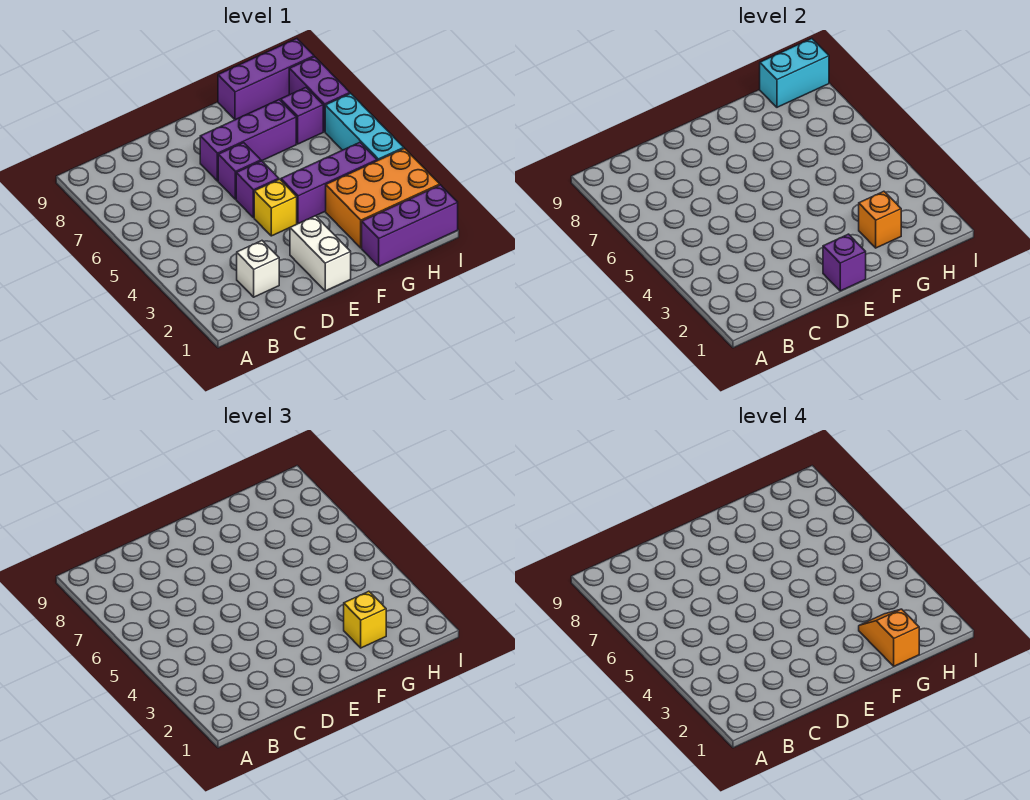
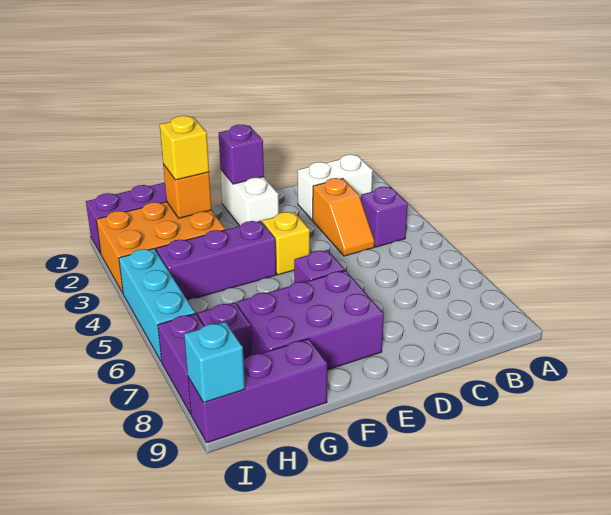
white 1x1 brick [237,241,279,297] -> white 1x2 brick [298,155,373,220]
purple 1x1 brick [236,161,279,218] -> purple 1x1 brick moved to [361,187,408,247]
purple 1x3 brick [200,100,296,181] -> purple 2x3 brick [237,270,384,370]
orange 1x2 slope [859,609,919,666] -> orange 1x2 slope moved to [313,178,375,256]
cyan 1x2 brick [760,39,829,107] -> cyan 1x1 brick [184,322,245,403]

